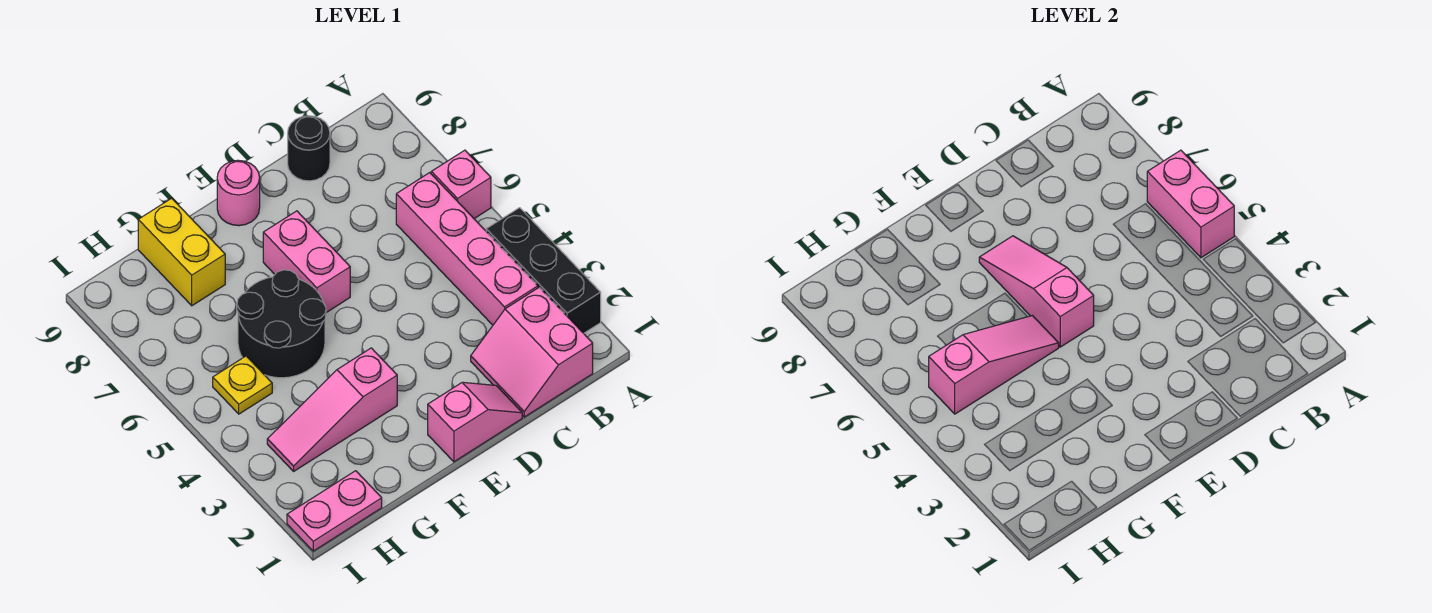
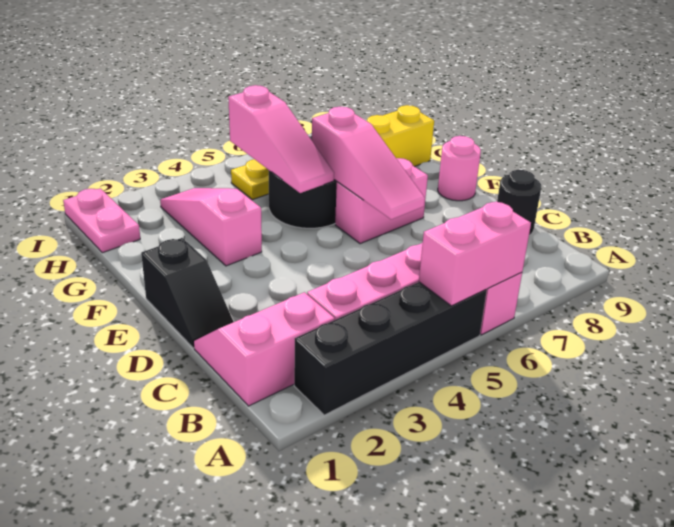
black 1x3 brick [486,208,601,333] -> black 1x4 brick [294,282,487,415]
pink 1x2 slope [428,382,522,462] -> black 1x2 slope [141,238,234,348]
pink 1x3 slope [979,236,1094,347] -> pink 1x3 slope turned to [312,107,425,219]

